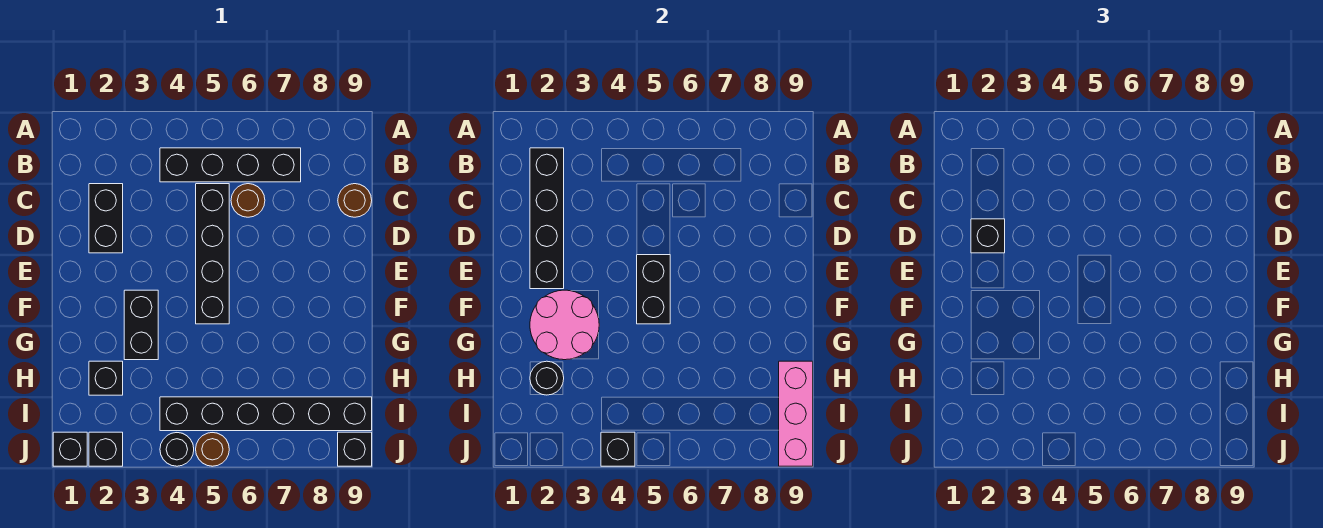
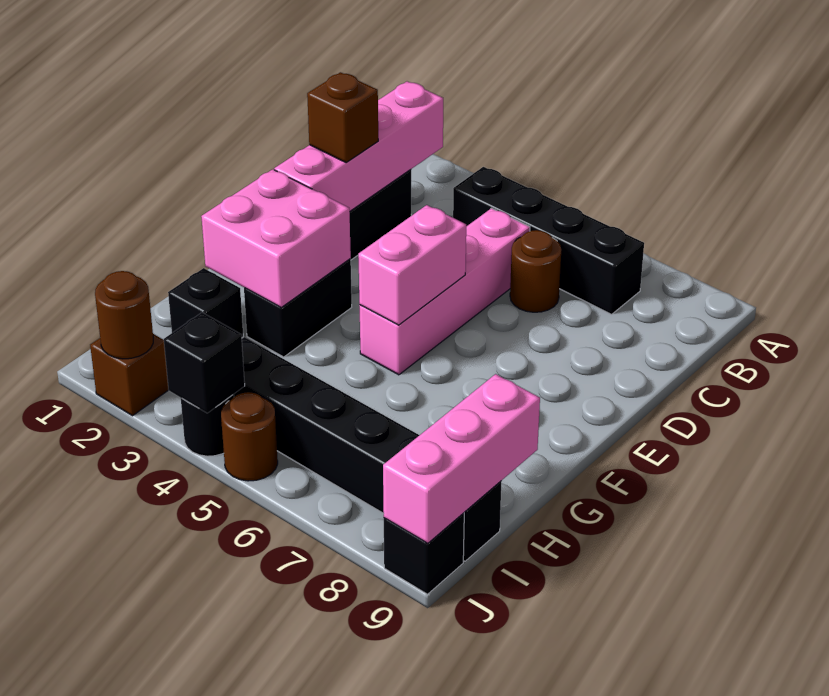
black 1x4 brick [530,148,564,289] -> pink 1x4 brick [274,81,443,211]
black 1x4 brick [196,184,229,324] -> pink 1x4 brick [359,208,530,375]
brown 1x1 round brick [338,184,372,217] -> brown 1x1 round brick moved to [95,271,153,359]
black 1x1 brick [971,219,1005,253] -> brown 1x1 brick [307,72,378,163]
black 1x2 brick [637,255,670,324] -> pink 1x2 brick [358,205,466,325]
pink 2x2 round brick [530,290,599,360] -> pink 2x2 brick [201,169,351,307]
black 1x1 round brick [530,361,564,395] -> none
black 1x1 brick [53,432,87,466] -> none
black 1x1 brick [89,432,123,466] -> brown 1x1 brick [90,334,168,416]

